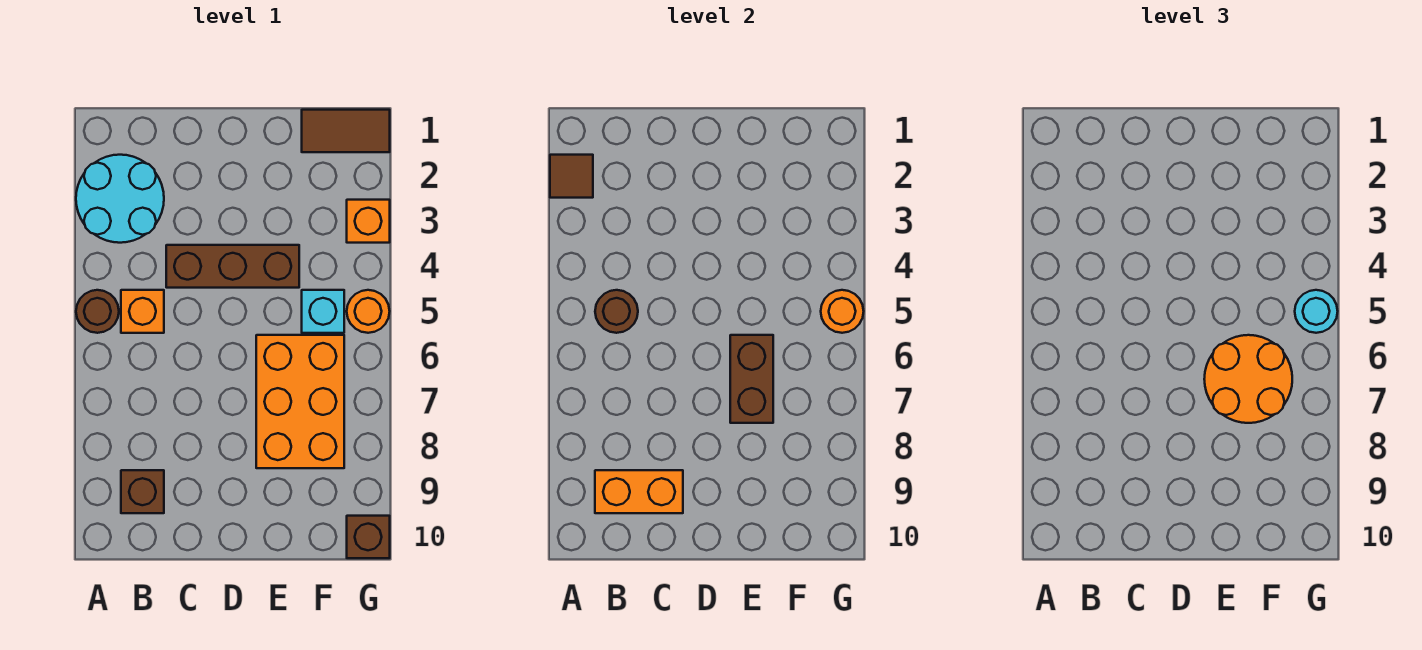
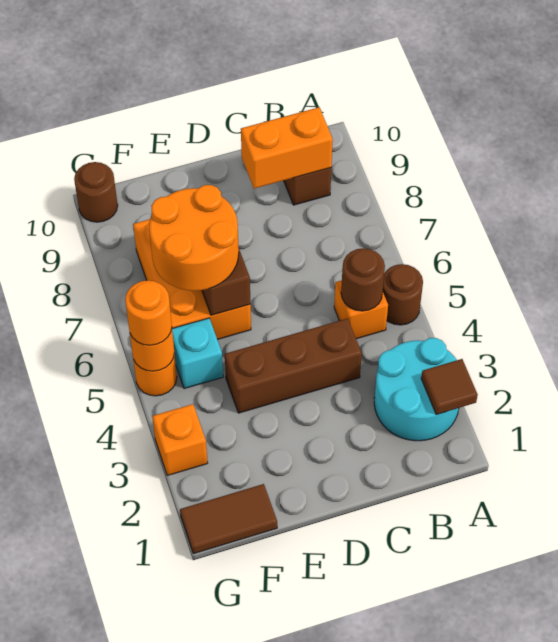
cyan 1x1 round brick [1295,290,1338,333] -> orange 1x1 round brick [125,280,172,345]
brown 1x1 brick [347,516,390,558] -> brown 1x1 round brick [74,162,118,222]

